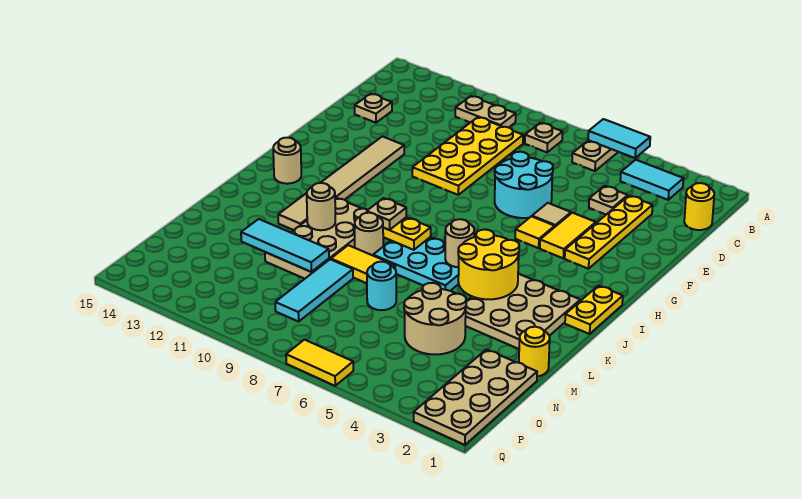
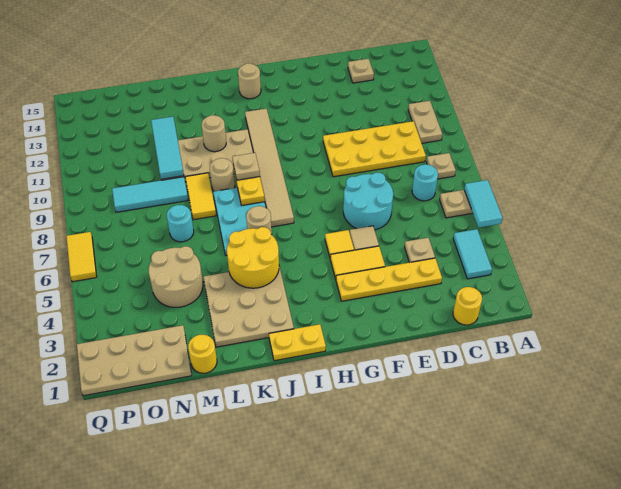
none -> cyan 1x1 round brick [412,164,438,201]
tan 1x6 tile [278,136,404,230] -> tan 1x6 tile turned to [245,109,294,227]

